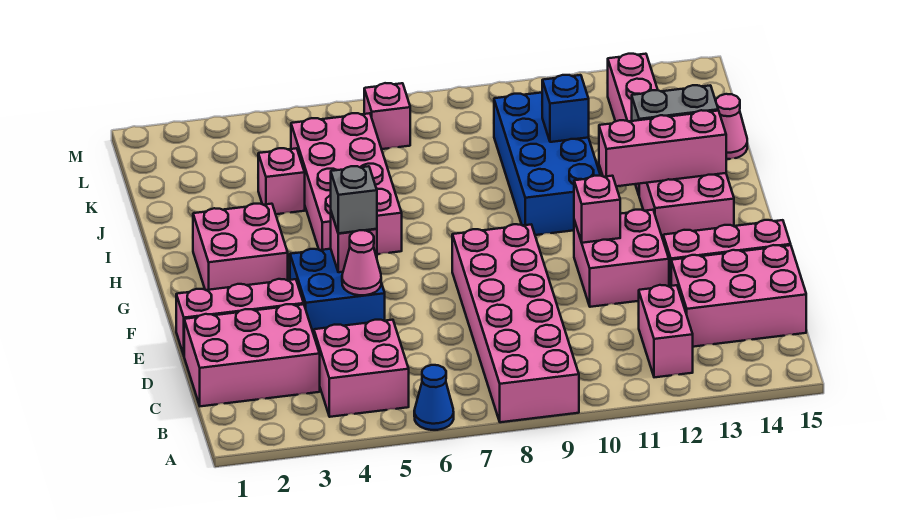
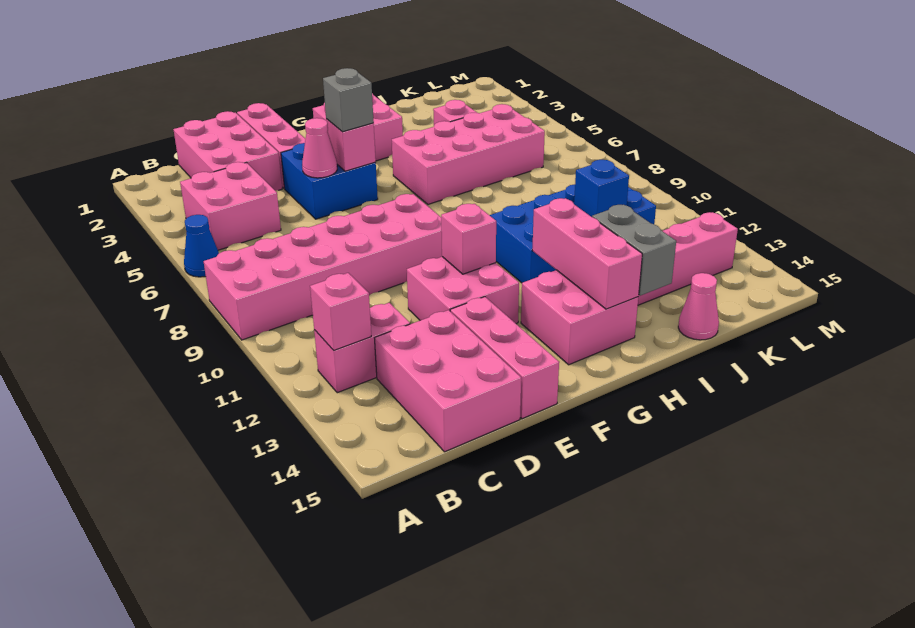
pink 1x1 brick [364,83,410,149] -> pink 1x1 brick moved to [310,273,371,350]

